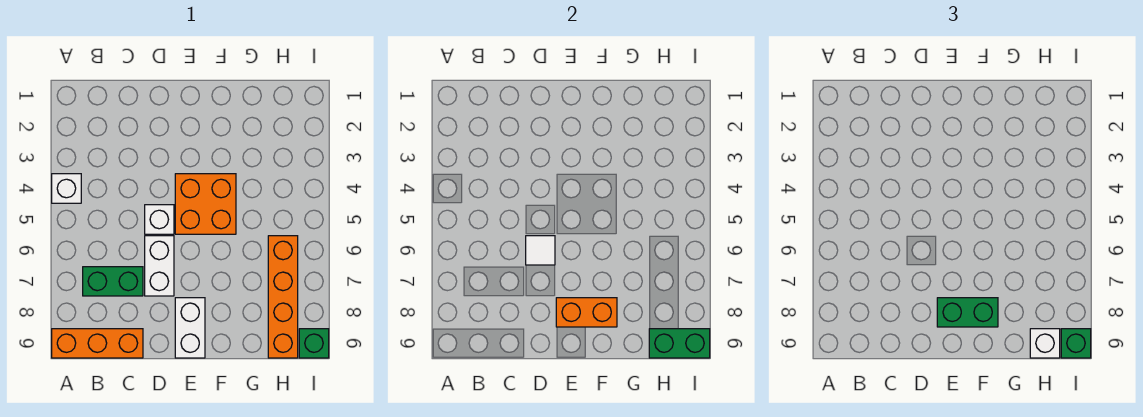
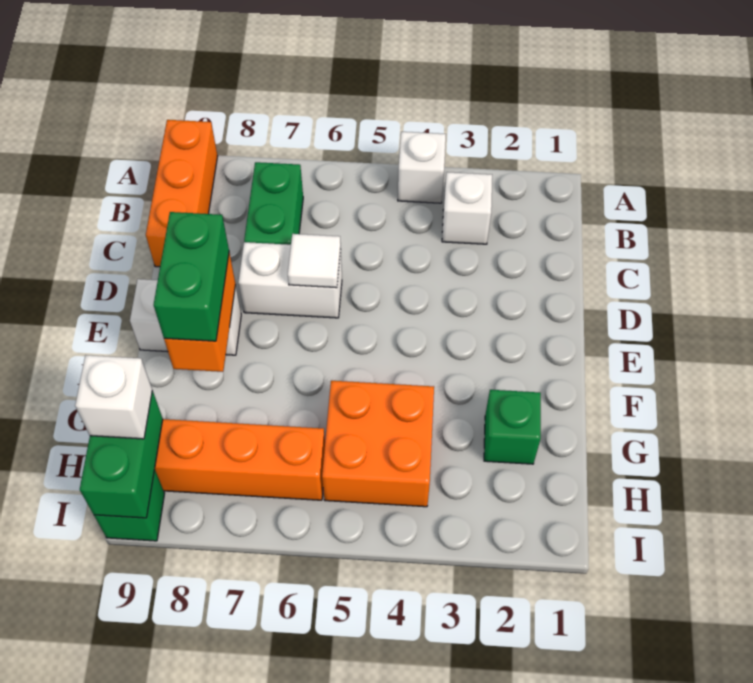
white 1x1 brick [145,205,174,234] -> white 1x1 brick moved to [442,172,492,244]
orange 2x2 brick [175,174,236,234] -> orange 2x2 brick moved to [322,381,434,507]
green 1x1 brick [1061,329,1091,358] -> green 1x1 brick moved to [484,390,541,464]

